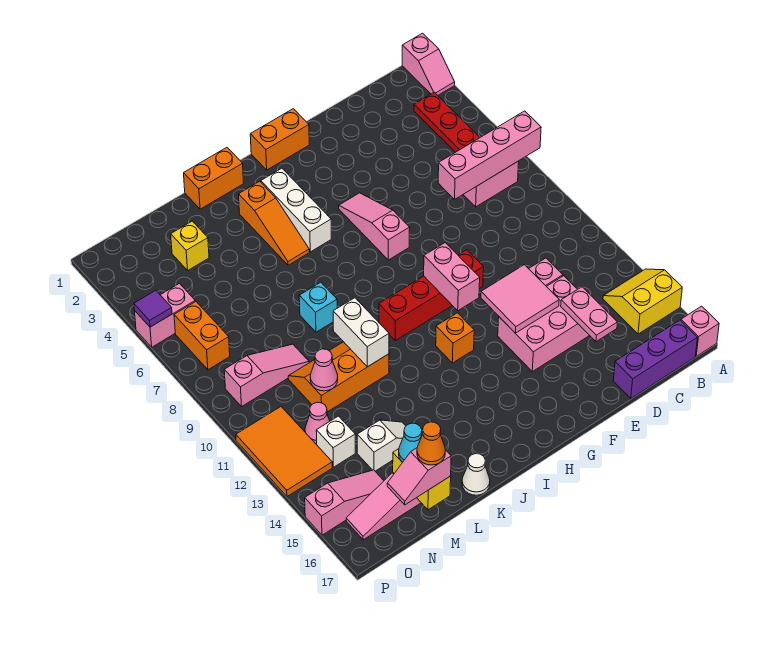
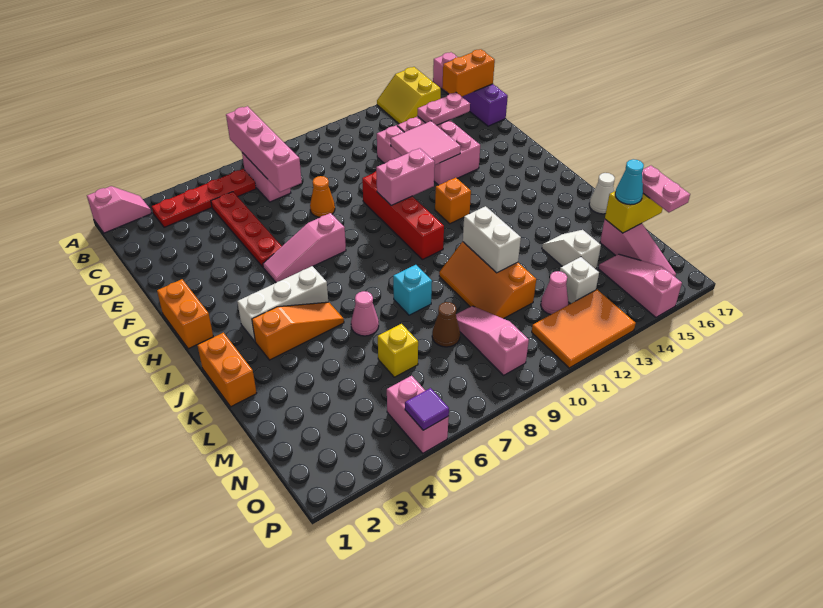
none -> red 1x4 plate [211,192,282,267]
white 1x2 brick [333,298,389,367] -> white 1x2 brick turned to [463,206,521,273]
yellow 1x1 brick [171,221,209,270] -> yellow 1x1 brick moved to [378,324,418,377]
none -> brown 1x1 cone [432,302,460,347]
pink 1x1 cone [310,349,338,391] -> pink 1x1 cone moved to [351,291,379,336]
pink 1x2 slope [387,448,451,505] -> pink 1x2 plate [642,166,690,213]
orange 1x1 cone [417,422,446,465] -> orange 1x1 cone moved to [310,176,335,217]
orange 1x2 brick [174,301,230,370] -> orange 1x2 brick moved to [442,49,495,97]

